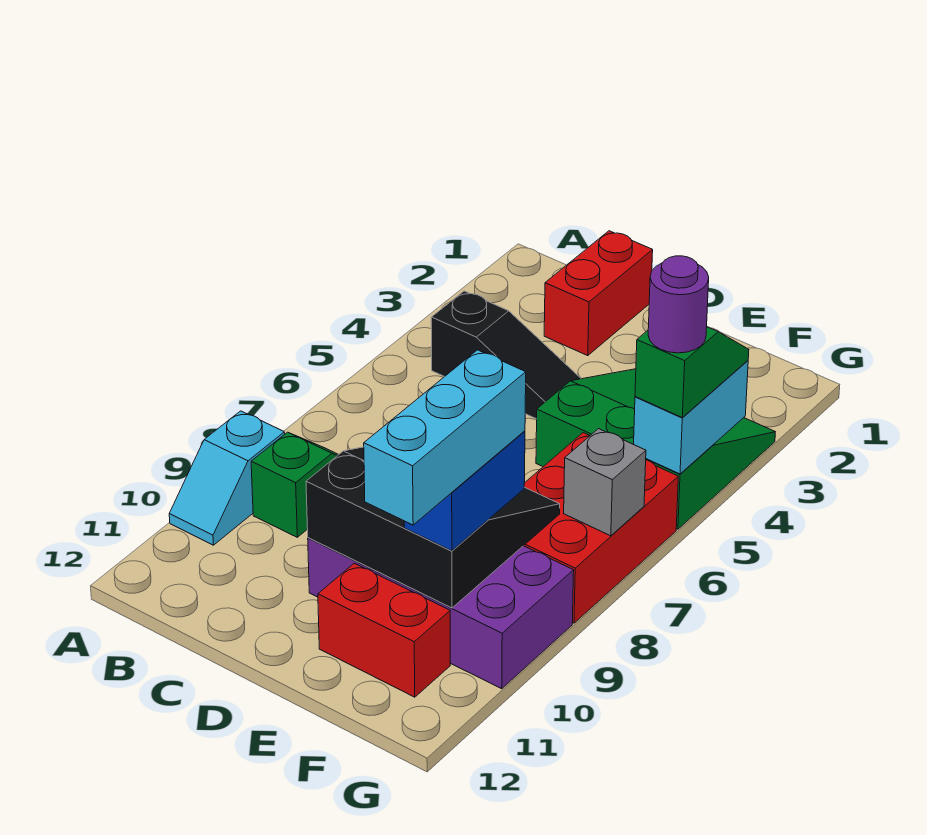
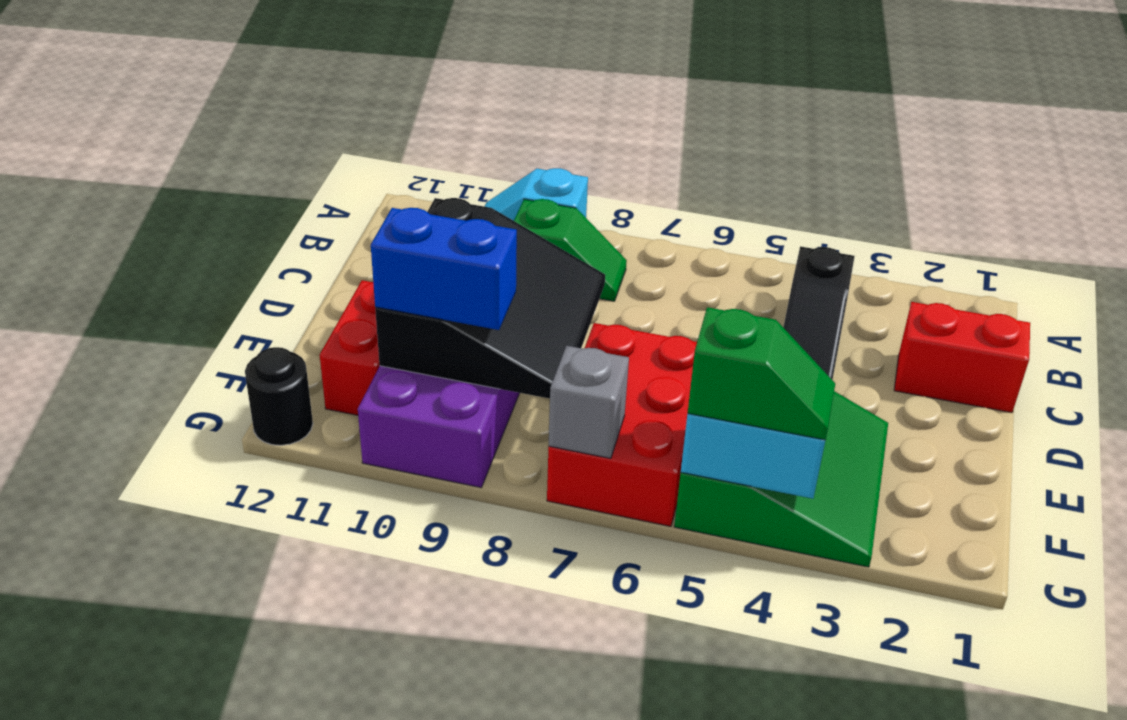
red 2x3 brick [524,433,678,623] -> red 2x3 brick turned to [547,323,697,526]
cyan 1x3 brick [364,350,526,525] -> none
purple 1x1 round brick [648,256,709,353] -> none
none -> black 1x1 round brick [245,347,313,445]

